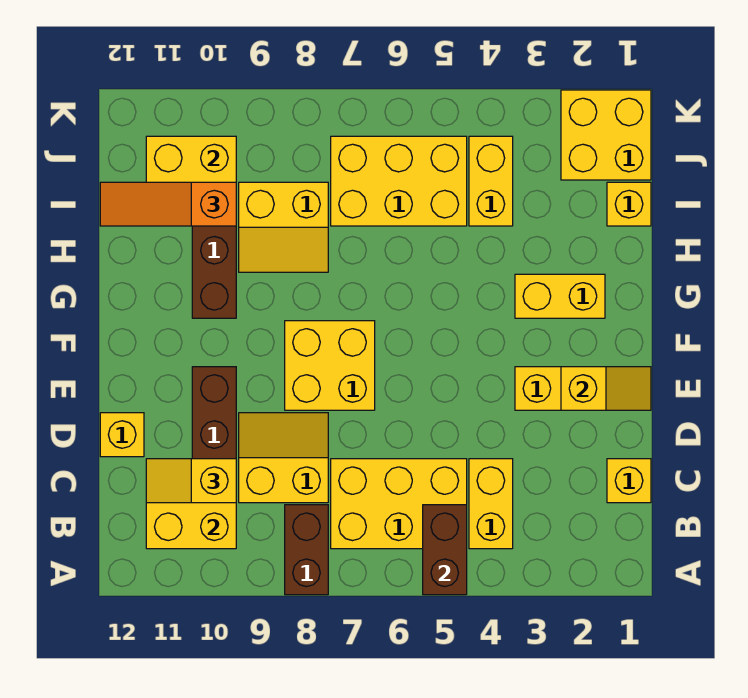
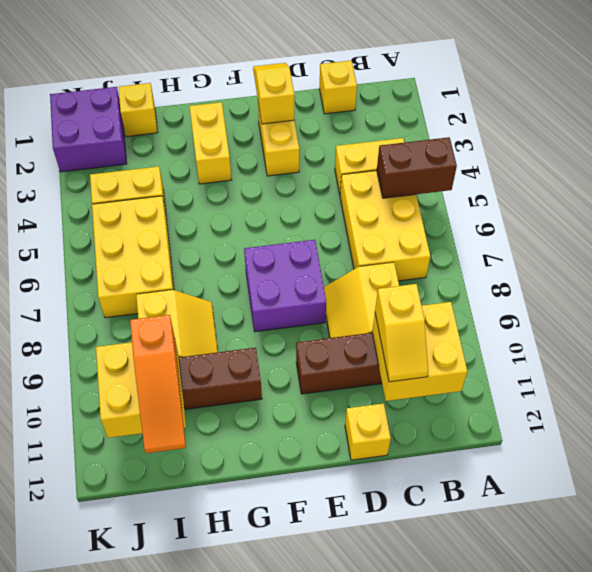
brown 1x2 brick [285,505,328,595] -> none
yellow 2x2 brick [285,321,375,410] -> purple 2x2 brick [244,240,326,332]
yellow 2x2 brick [561,90,651,180] -> purple 2x2 brick [50,87,127,172]

